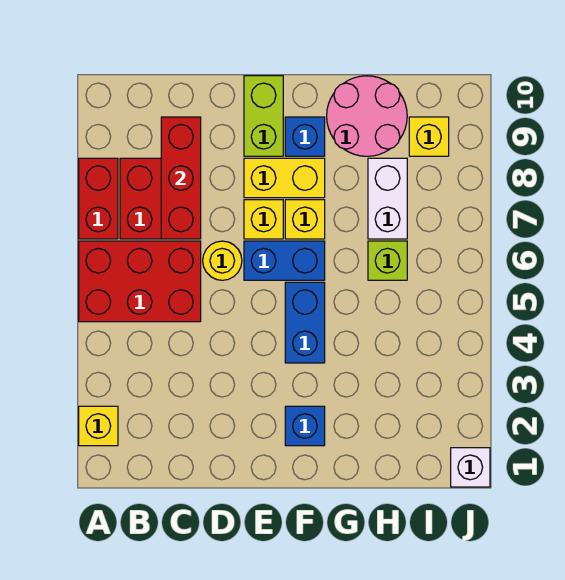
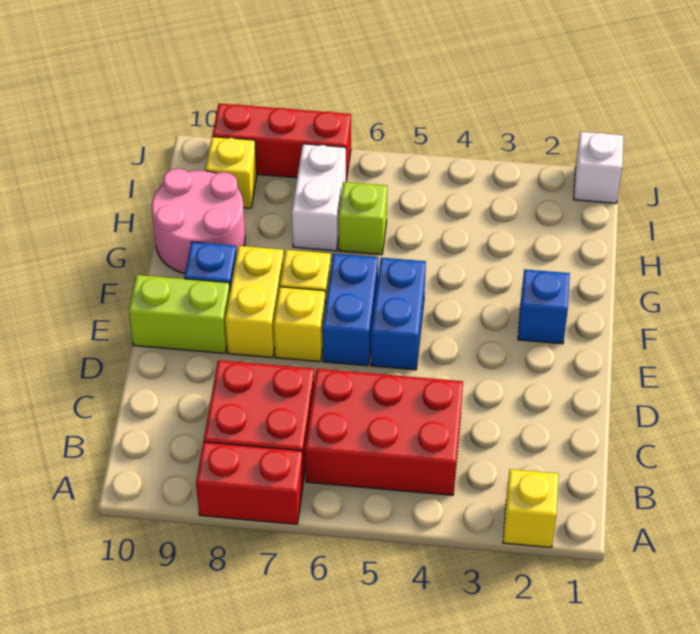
red 2x3 brick [79,241,201,322] -> red 2x3 brick turned to [305,369,463,495]
red 1x3 brick [161,117,201,239] -> red 1x3 brick moved to [212,104,351,181]
yellow 1x1 round brick [203,241,242,280] -> none
blue 1x2 brick [285,282,325,363] -> blue 1x2 brick turned to [371,258,426,370]
white 1x2 brick [368,158,407,239] -> white 1x2 brick turned to [292,144,346,251]

